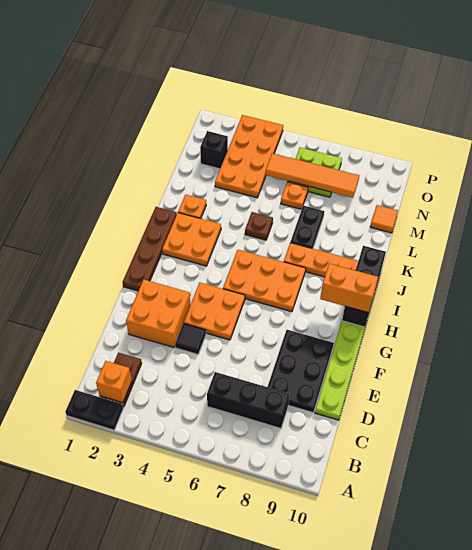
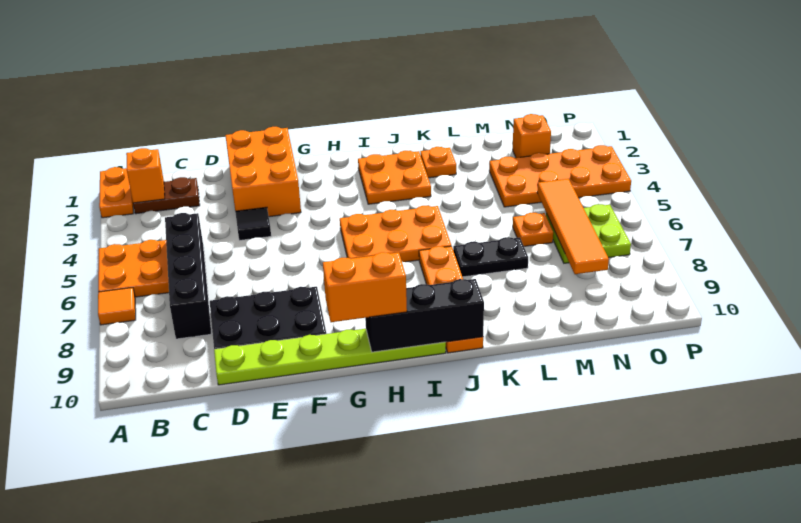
black 1x2 plate [65,390,123,430] -> orange 1x2 plate [99,167,133,218]
black 1x3 brick [207,372,290,428] -> black 1x4 brick [165,213,211,339]
orange 2x2 brick [126,280,190,348] -> orange 2x3 brick [225,127,301,217]
orange 2x2 plate [184,283,245,340] -> orange 2x2 plate moved to [98,240,169,297]
brown 1x4 plate [123,207,177,291] -> none
orange 2x3 plate [223,250,306,312] -> orange 2x3 plate turned to [340,206,451,262]
orange 1x2 brick [320,264,378,313] -> orange 1x2 brick turned to [323,252,407,322]
brown 1x1 plate [245,212,273,240] -> none
orange 1x1 tile [370,205,398,233] -> orange 1x1 tile moved to [98,288,136,325]
black 1x1 brick [200,131,228,169] -> orange 1x1 brick [513,114,551,158]

